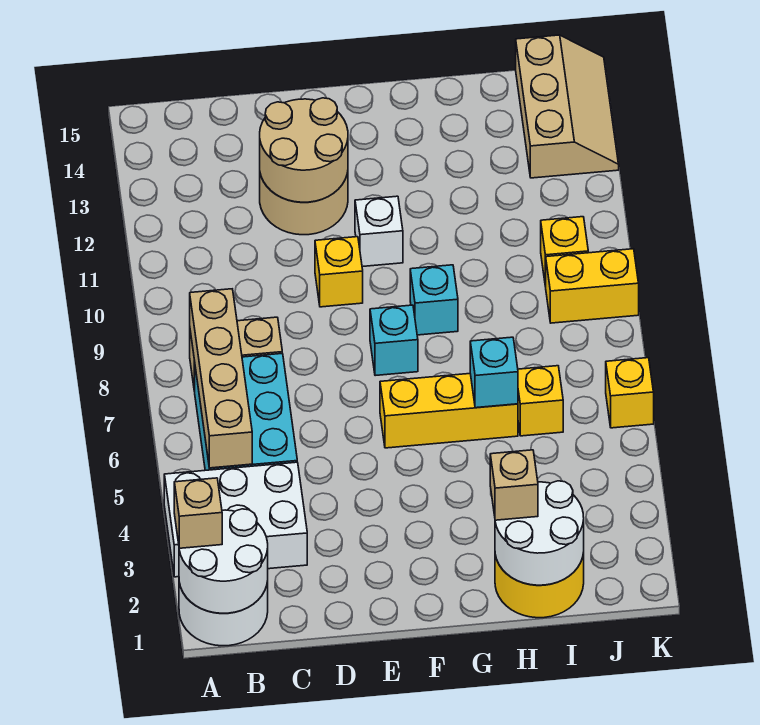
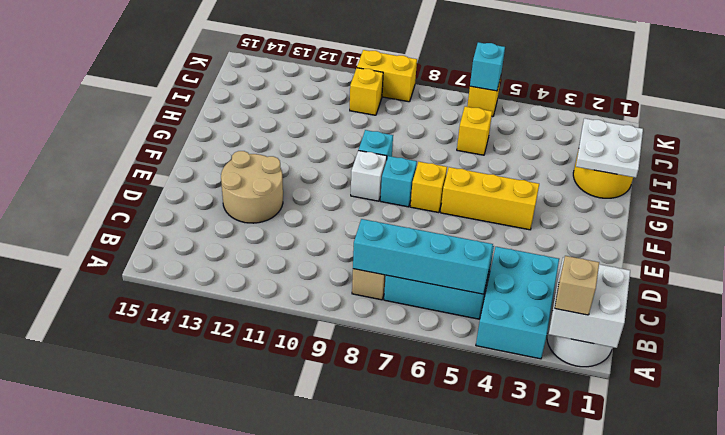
white 2x2 round brick [179,509,268,613] -> white 2x2 brick [549,257,630,348]
white 2x3 brick [164,462,307,577] -> cyan 2x3 brick [476,247,559,359]
tan 1x4 brick [190,289,252,468] -> cyan 1x4 brick [353,219,493,294]
tan 2x2 round brick [260,98,348,202] -> none
yellow 1x1 brick [315,237,363,307] -> yellow 1x1 brick moved to [410,162,447,213]
yellow 1x3 brick [380,374,518,448] -> yellow 1x3 brick turned to [441,167,539,230]
white 1x1 brick [355,196,403,267] -> white 1x1 brick moved to [351,150,387,201]
white 2x2 round brick [495,481,584,585] -> white 2x2 plate [576,118,643,178]
tan 1x1 brick [490,450,538,520] -> none
cyan 1x1 brick [470,337,518,408] -> cyan 1x1 brick moved to [470,42,505,91]
yellow 1x2 brick [546,249,639,323] -> yellow 1x2 brick turned to [357,50,417,102]
tan 2x3 slope [516,35,619,178] -> none

